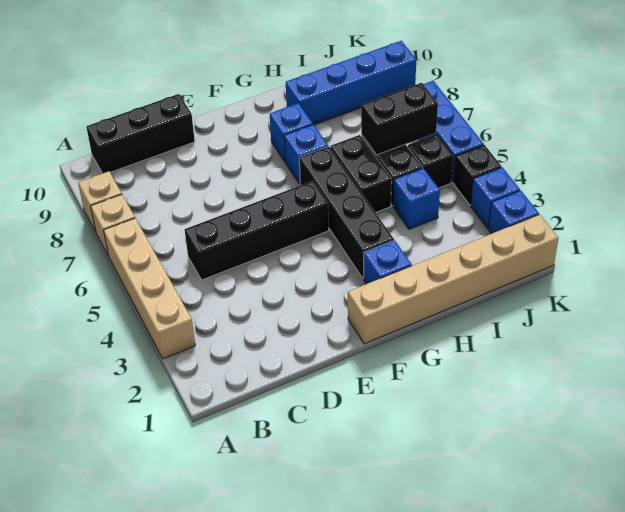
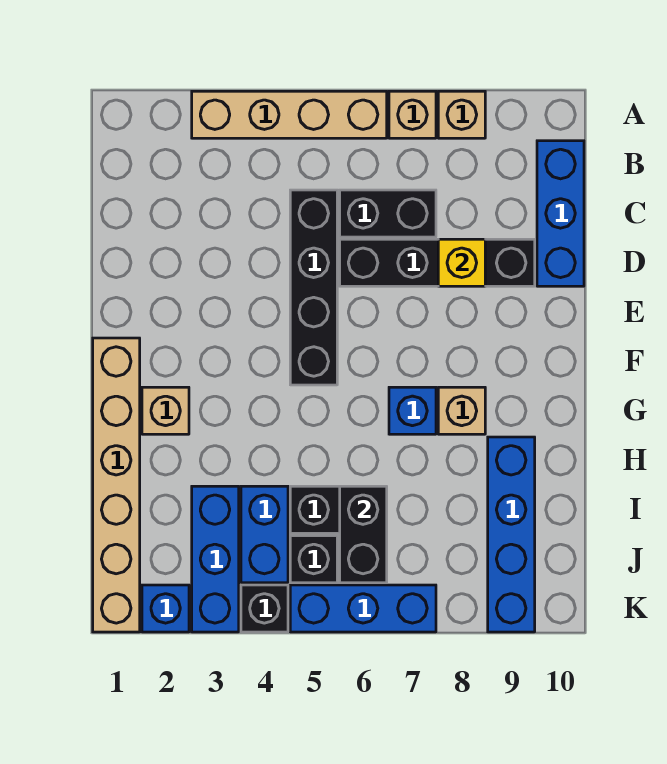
black 1x3 brick [86,94,195,173] -> blue 1x3 brick [537,141,584,286]
none -> yellow 1x1 brick [438,239,485,286]
blue 1x1 brick [364,240,412,284] -> tan 1x1 brick [142,387,189,434]
black 1x4 brick [299,146,394,279] -> black 1x4 brick moved to [340,239,535,286]
blue 1x1 brick [270,103,313,162] -> tan 1x1 brick [438,387,485,434]
black 1x2 brick [330,135,392,213] -> black 1x2 brick moved to [340,190,436,237]
blue 1x1 brick [393,168,440,229] -> blue 1x2 brick [241,486,288,583]
blue 1x1 brick [471,167,520,228] -> blue 1x3 brick [192,486,239,632]

